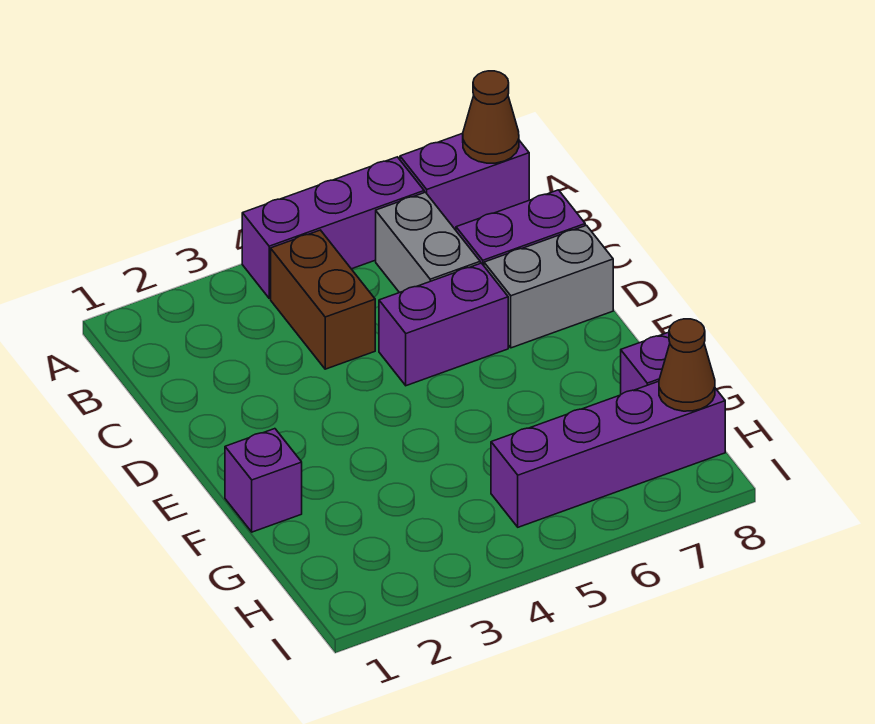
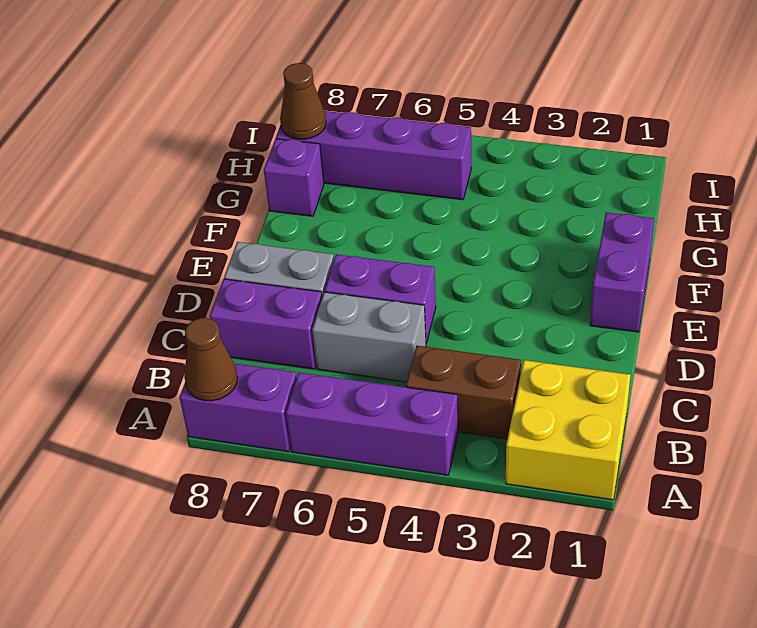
none -> yellow 2x2 brick [506,360,631,500]
brown 1x2 brick [271,230,375,369] -> brown 1x2 brick turned to [406,346,521,439]
grey 1x2 brick [376,192,480,293] -> grey 1x2 brick turned to [312,292,426,382]
purple 1x1 brick [225,429,302,532] -> purple 1x2 brick [590,213,654,332]

